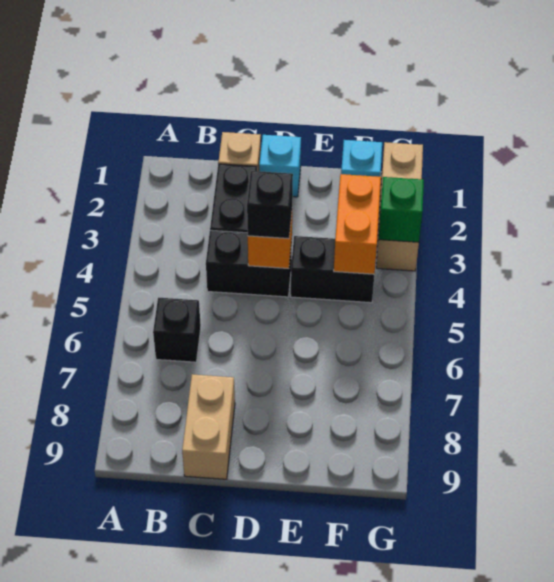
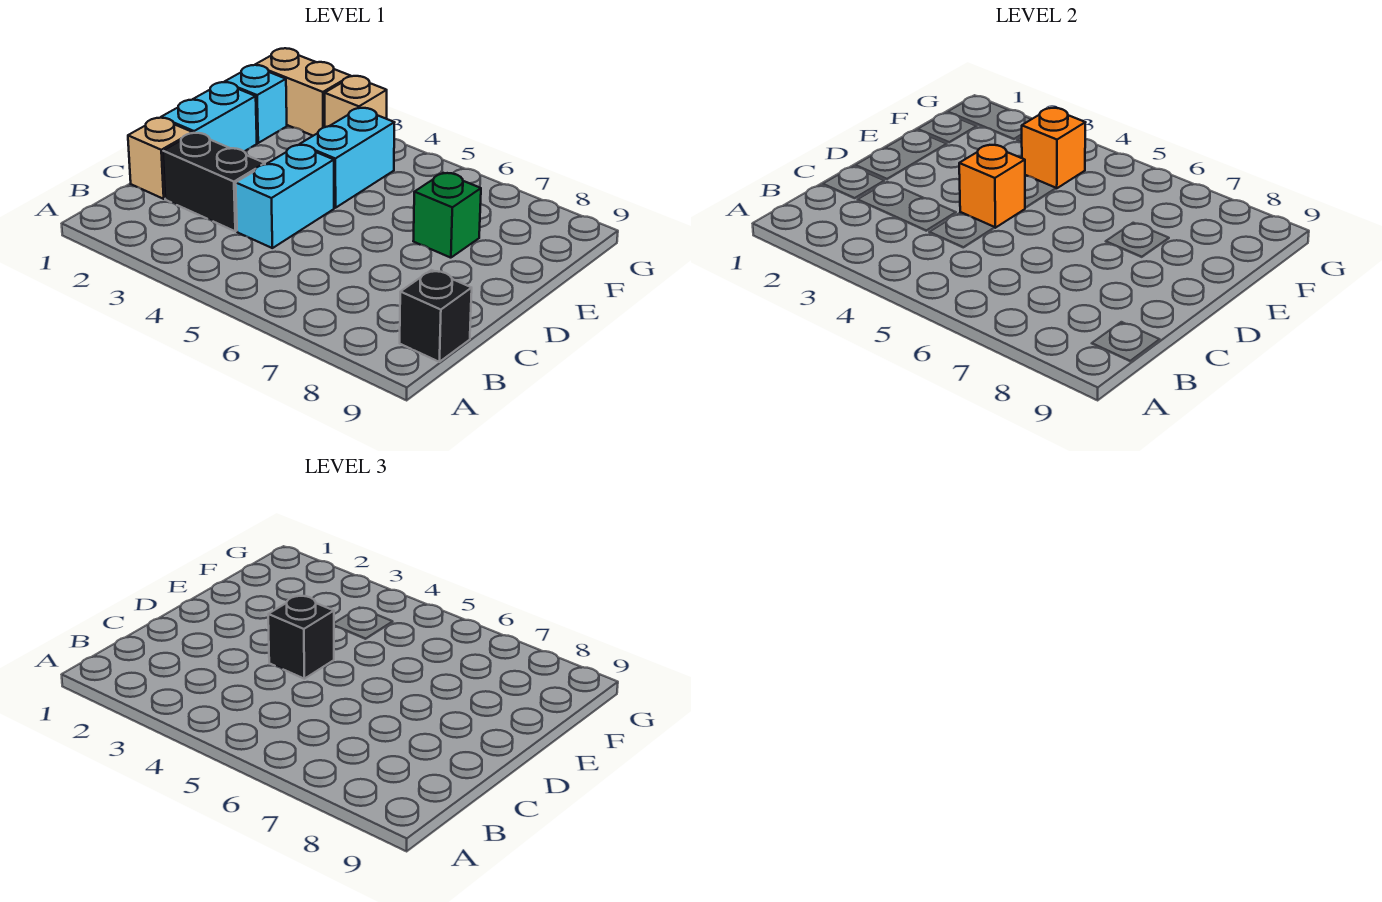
black 1x1 brick [153,298,201,362] -> black 1x1 brick moved to [400,270,472,362]
black 1x2 brick [206,230,292,297] -> cyan 1x2 brick [236,145,334,248]
tan 1x2 brick [182,374,235,479] -> none
cyan 1x1 brick [259,135,301,197] -> cyan 1x2 brick [161,82,257,151]
black 1x2 brick [291,236,374,303] -> cyan 1x2 brick [300,108,395,208]
orange 1x2 brick [334,174,381,274] -> orange 1x1 brick [1022,108,1086,188]
green 1x1 brick [379,177,424,242] -> green 1x1 brick moved to [414,173,481,258]

